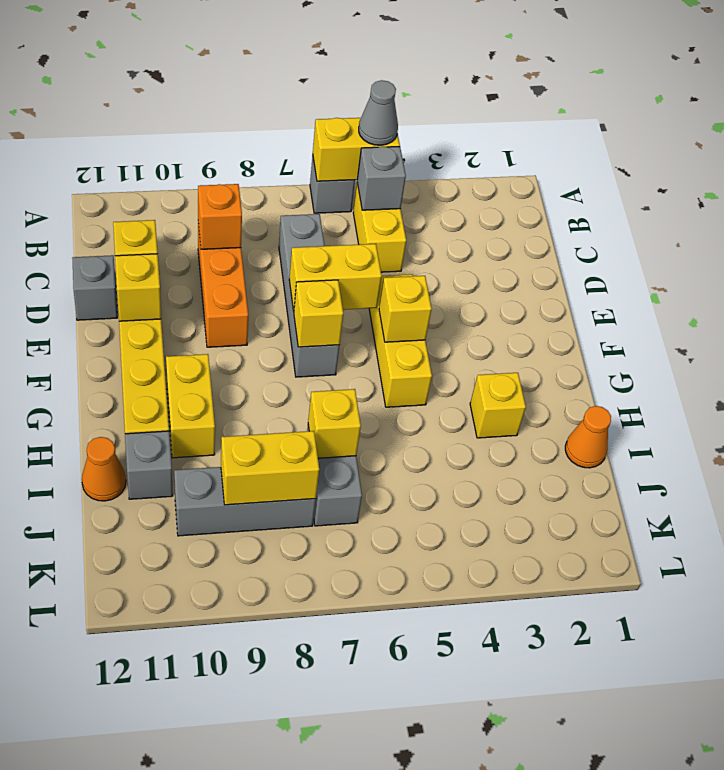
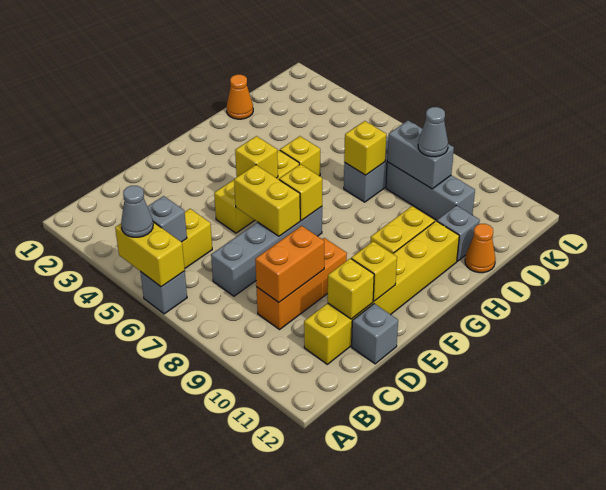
orange 1x1 brick [198,184,242,249] -> orange 1x2 brick [255,226,324,302]
yellow 1x1 brick [470,373,526,438] -> yellow 1x1 brick moved to [280,136,320,176]
yellow 1x2 brick [221,431,319,505] -> grey 1x2 brick [387,121,454,189]
none -> grey 1x1 cone [418,107,448,157]

